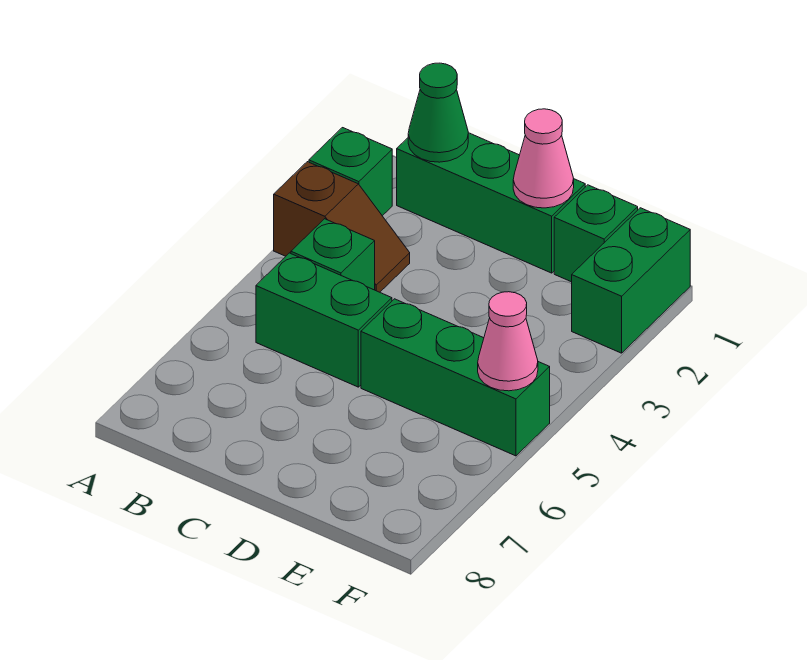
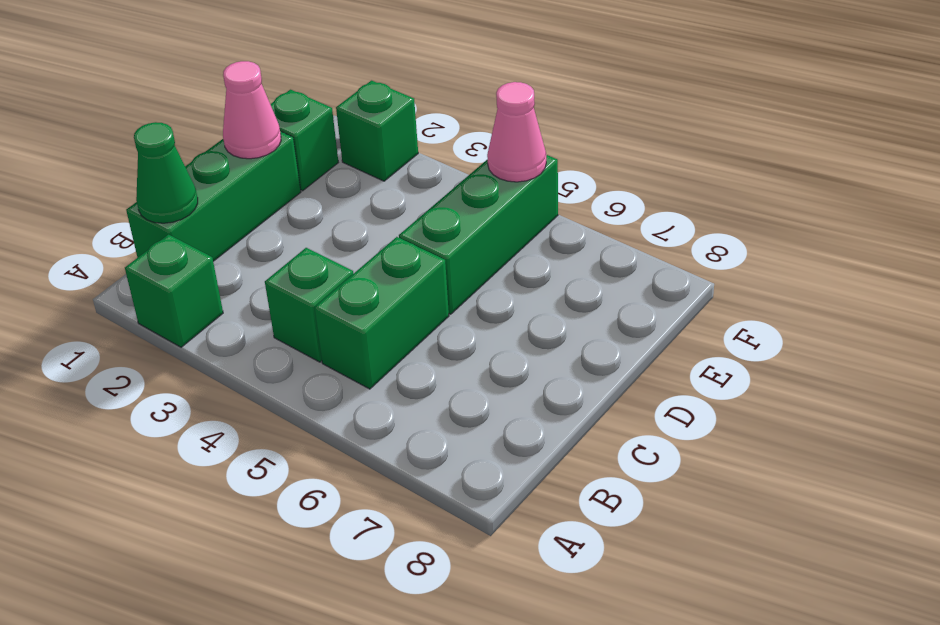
brown 1x2 slope [274,162,410,292] -> none
green 1x2 brick [572,208,690,353] -> green 1x1 brick [336,81,418,181]

